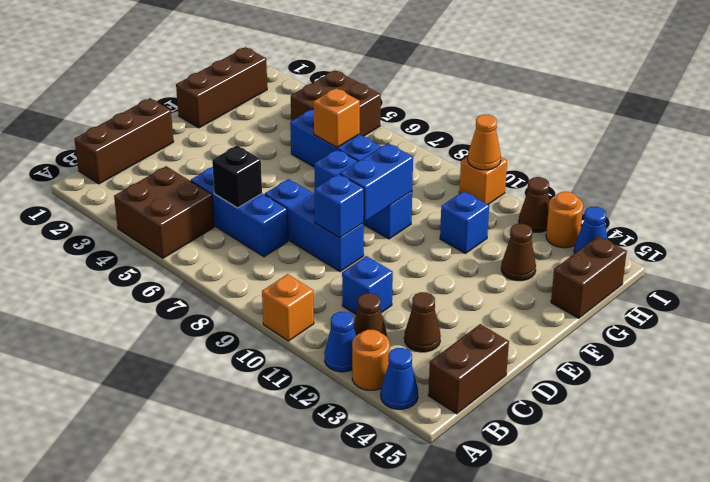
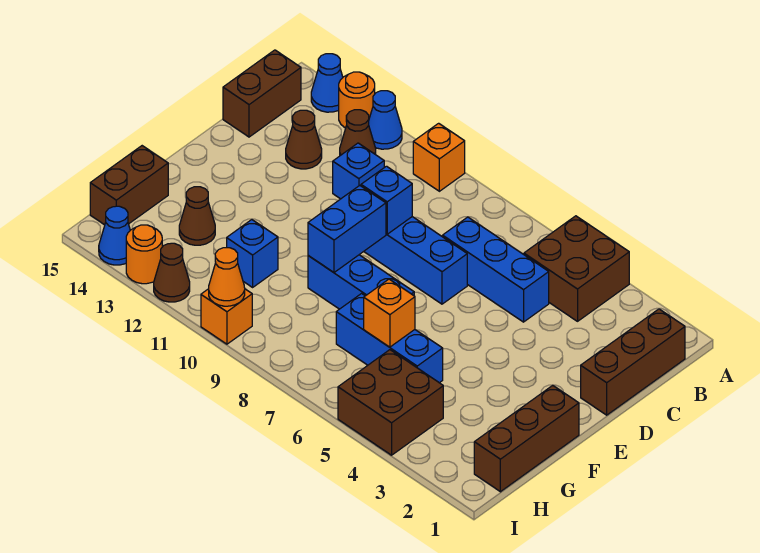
black 1x1 brick [212,145,262,208] -> none

